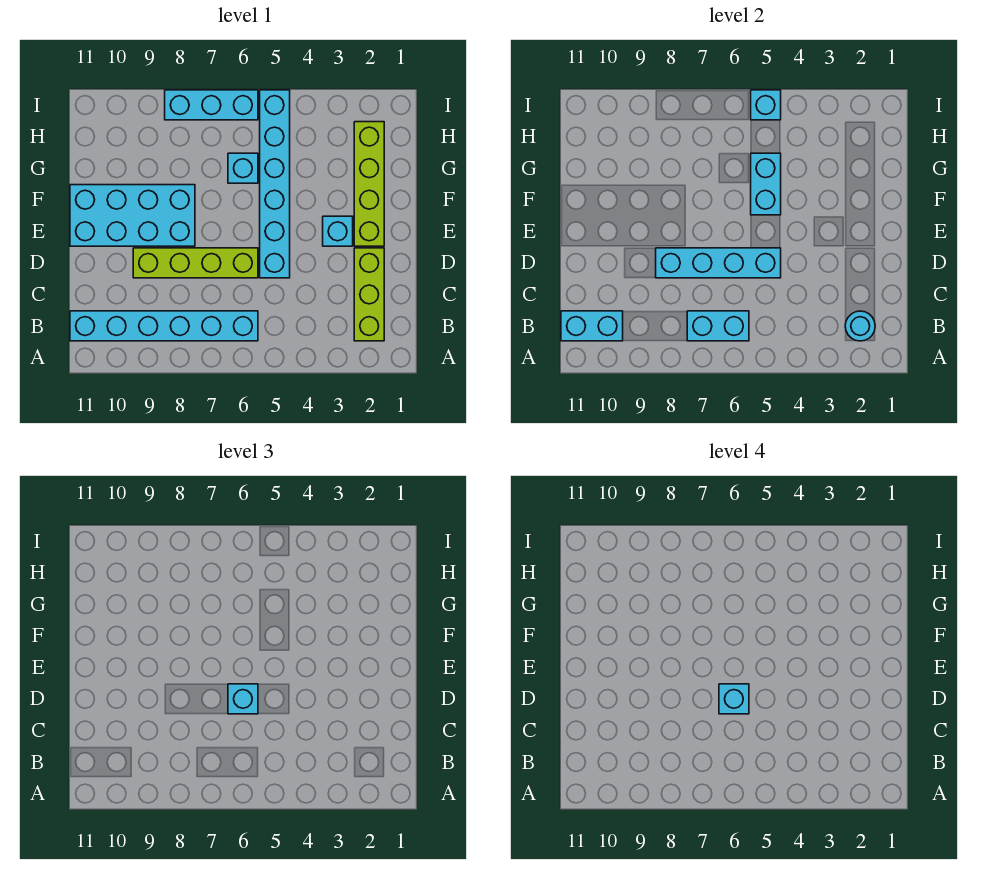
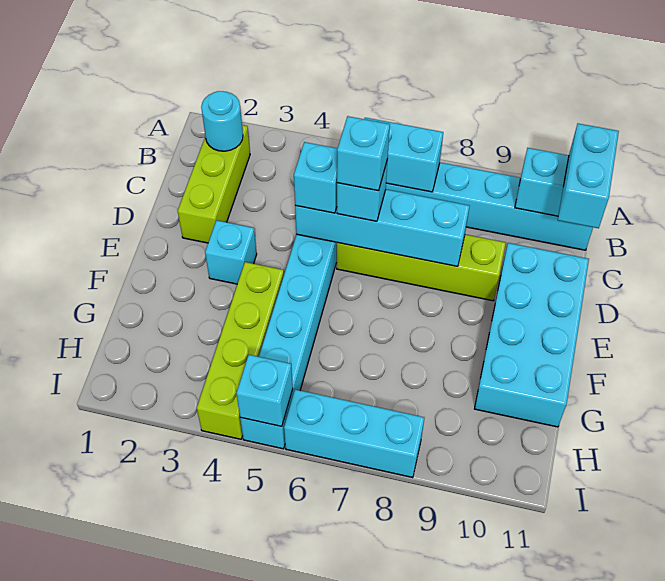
lime 1x4 brick [354,122,384,246] -> lime 1x4 brick moved to [197,262,284,439]
cyan 2x4 brick [70,185,195,246] -> cyan 2x4 brick turned to [475,243,589,427]
cyan 1x2 brick [751,153,781,215] -> cyan 1x2 brick moved to [558,124,619,228]
cyan 1x1 brick [228,153,258,183] -> cyan 1x1 brick moved to [294,142,338,213]

